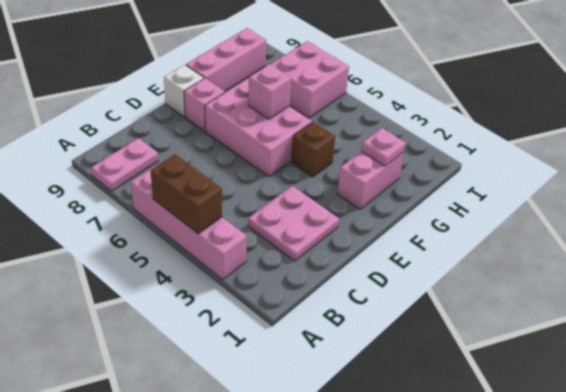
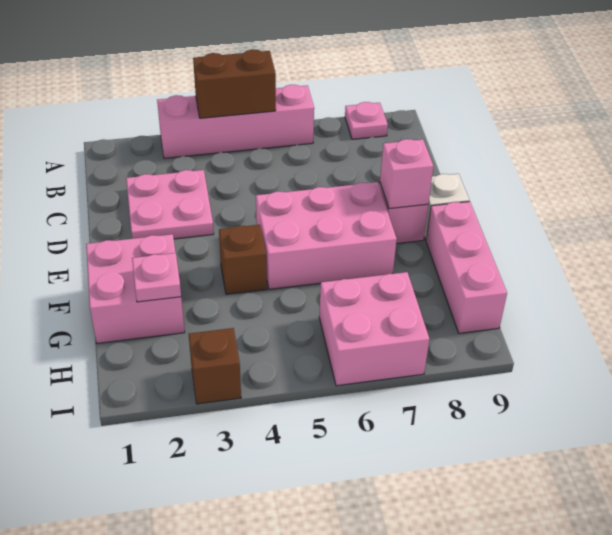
pink 1x2 plate [91,138,158,191] -> pink 1x1 plate [345,102,388,139]
pink 1x2 brick [337,151,404,209] -> pink 2x2 brick [86,234,185,343]
pink 1x1 brick [248,64,291,119] -> pink 1x1 brick moved to [380,139,433,209]
none -> brown 1x1 brick [189,328,241,404]

